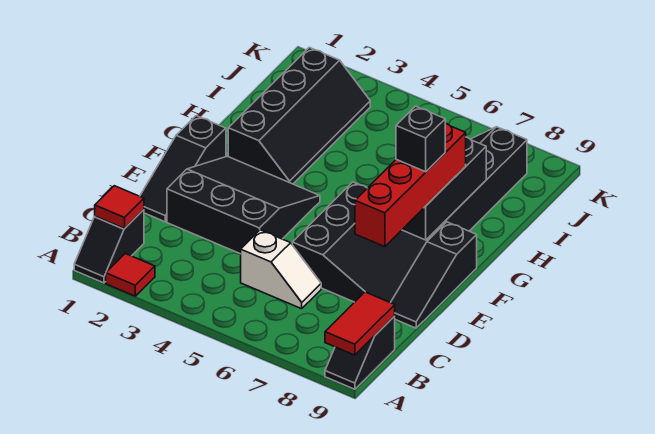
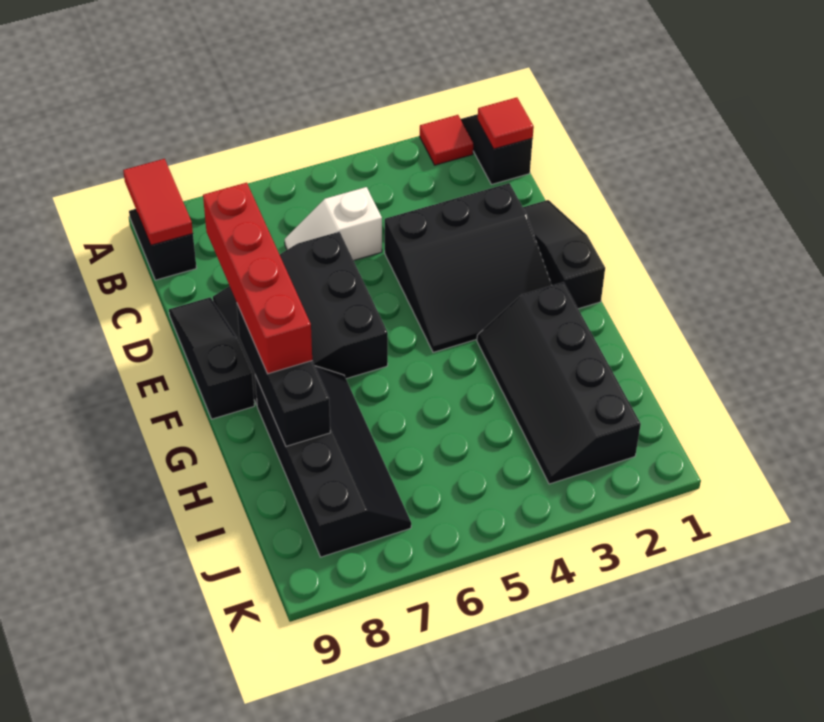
black 1x1 brick [396,106,445,172] -> none

